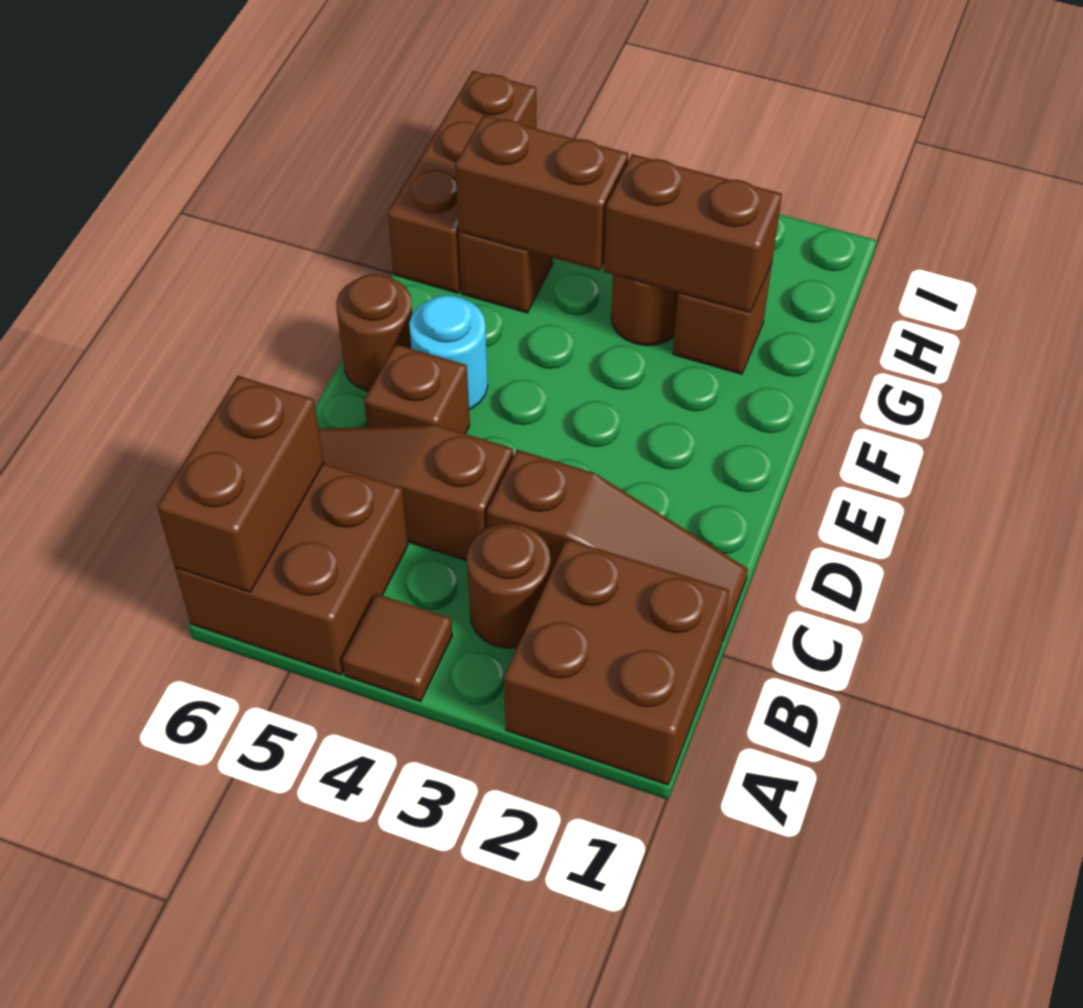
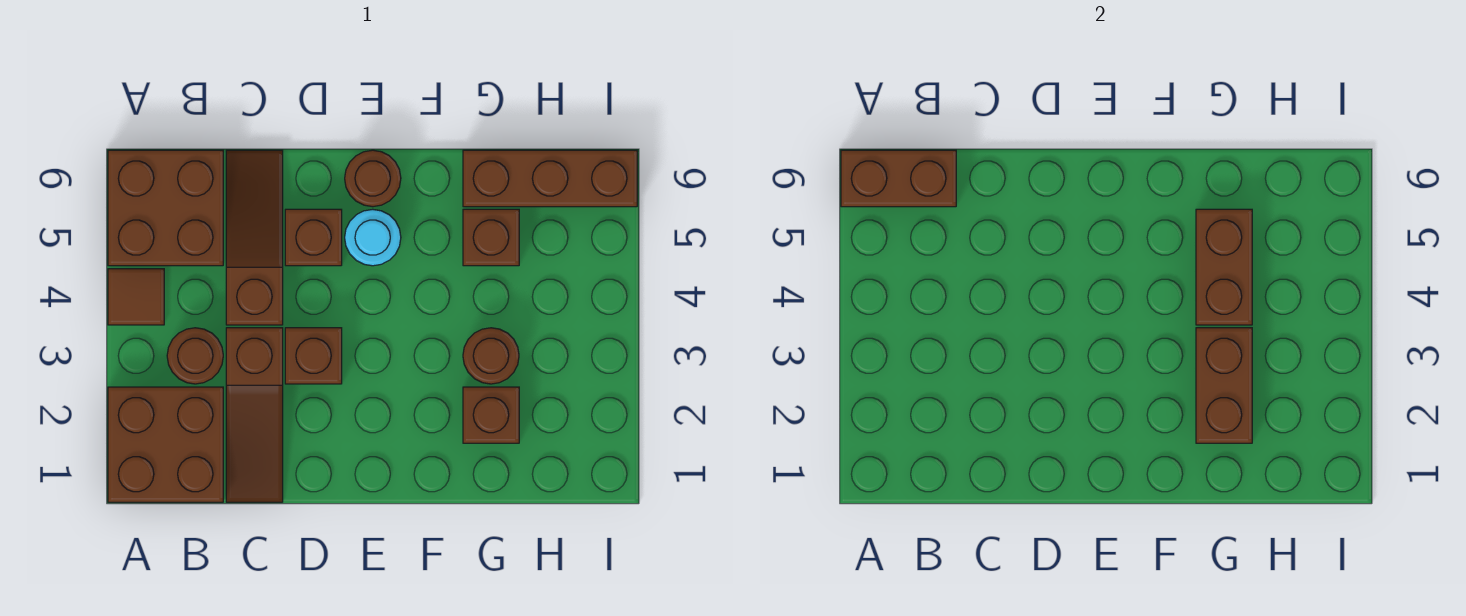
none -> brown 1x1 brick [285,328,342,384]

